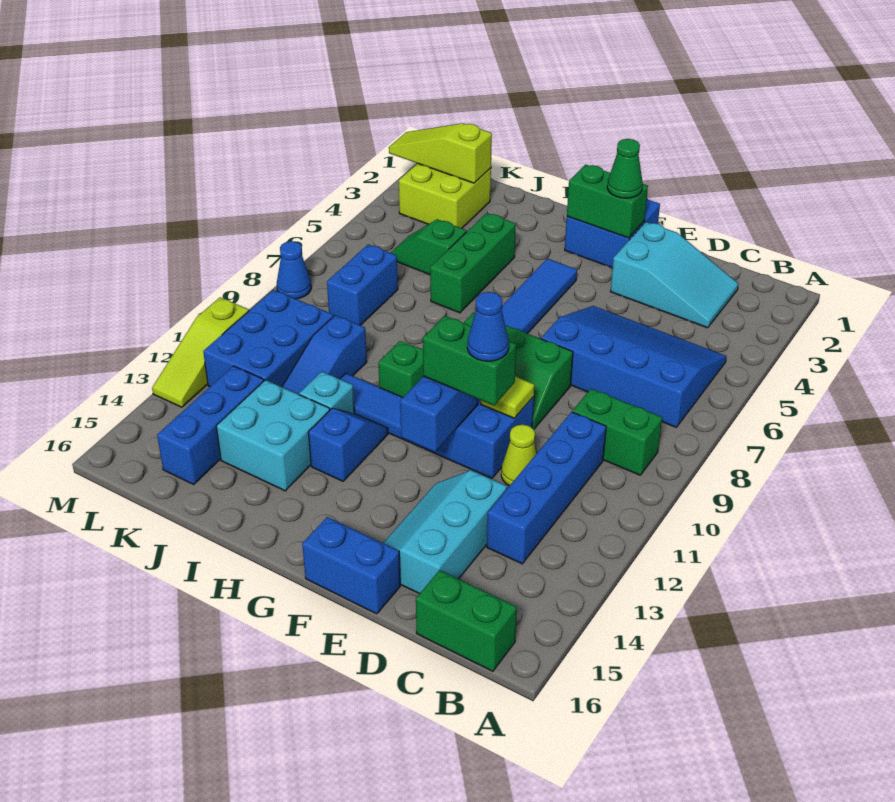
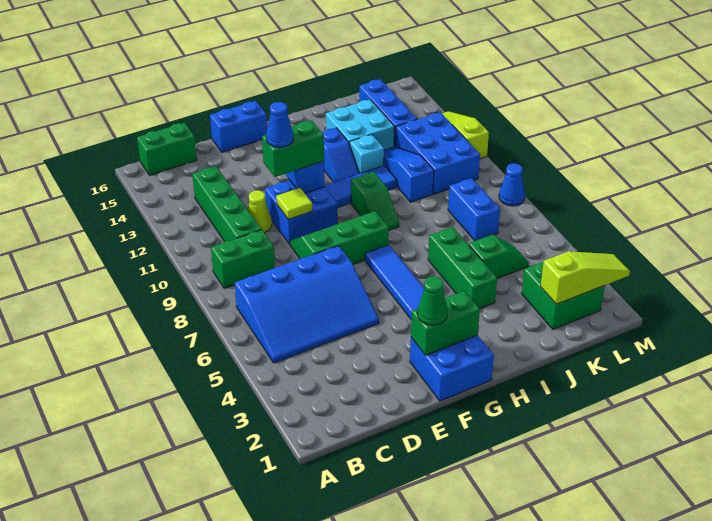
cyan 2x3 slope [610,222,738,328] -> none
blue 1x4 brick [487,412,606,564] -> green 1x4 brick [192,166,261,241]
cyan 2x3 slope [383,470,507,594] -> none
lime 2x2 brick [399,163,491,228] -> green 2x2 brick [522,251,605,329]

